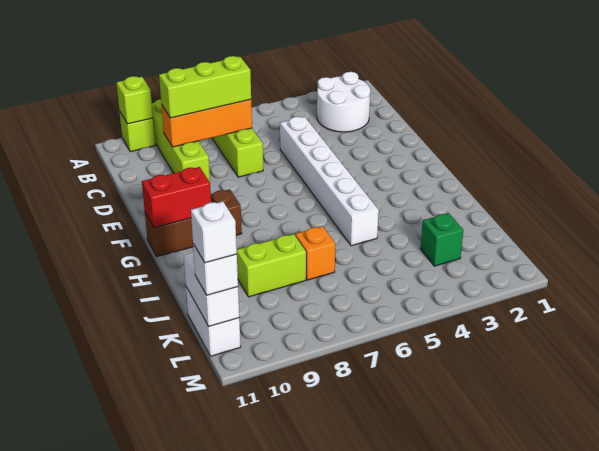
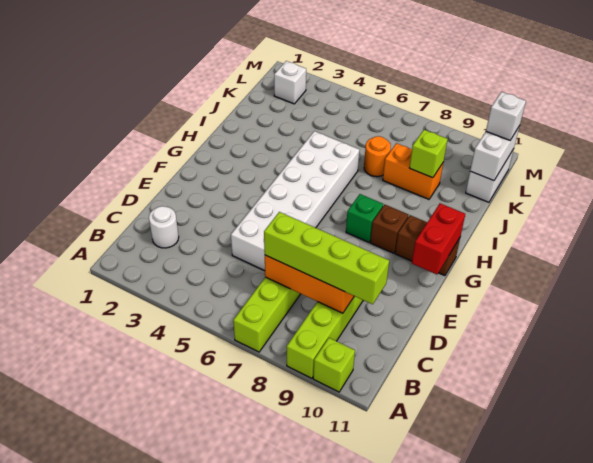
lime 1x1 brick [117,76,153,124] -> lime 1x1 brick moved to [410,130,448,178]
white 2x2 round brick [317,72,370,132] -> white 1x1 round brick [149,206,179,248]
lime 1x3 brick [159,56,251,118] -> lime 1x4 brick [264,212,389,304]
white 1x6 brick [280,117,379,246] -> white 2x6 brick [231,131,359,271]
red 1x2 brick [142,167,211,228] -> red 1x2 brick turned to [412,203,465,274]
orange 1x1 brick [295,226,335,280] -> orange 1x1 round brick [364,136,391,177]
lime 1x2 brick [236,234,306,297] -> orange 1x2 brick [383,143,443,199]
green 1x1 brick [420,213,463,266] -> green 1x1 brick moved to [346,194,383,242]
white 1x1 brick [191,201,237,263] -> white 1x1 brick moved to [274,61,306,104]

